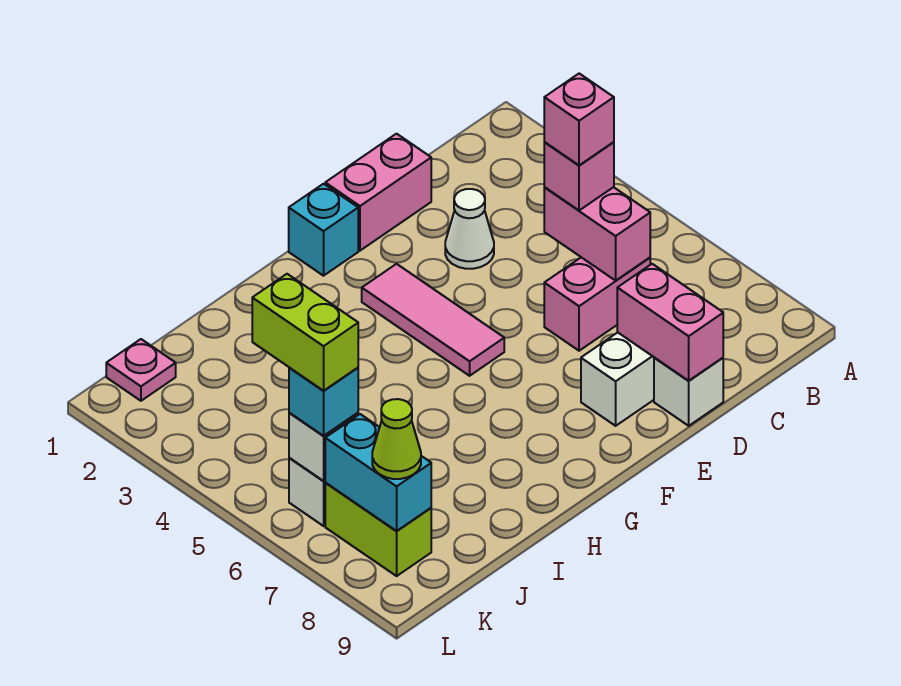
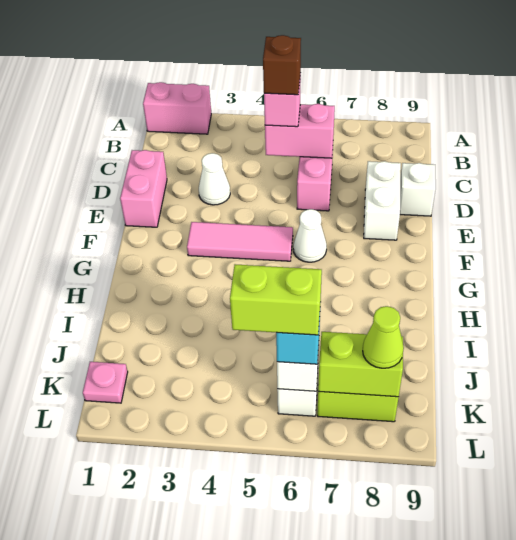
pink 1x1 brick [544,74,614,165] -> brown 1x1 brick [263,35,301,95]
pink 1x2 brick [617,264,723,381] -> pink 1x2 brick moved to [143,82,211,134]
cyan 1x1 brick [289,184,358,276] -> none
none -> white 1x1 cone [293,209,327,262]
cyan 1x2 brick [325,414,431,531] -> lime 1x2 brick [318,332,403,397]

